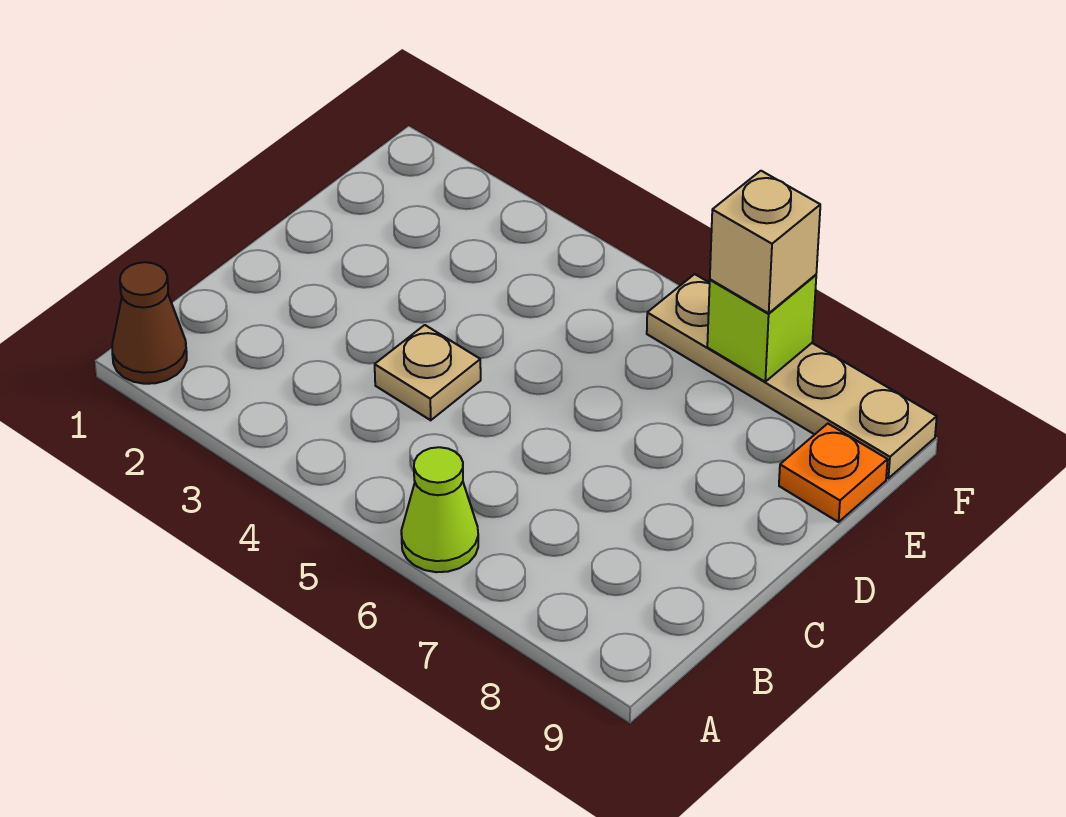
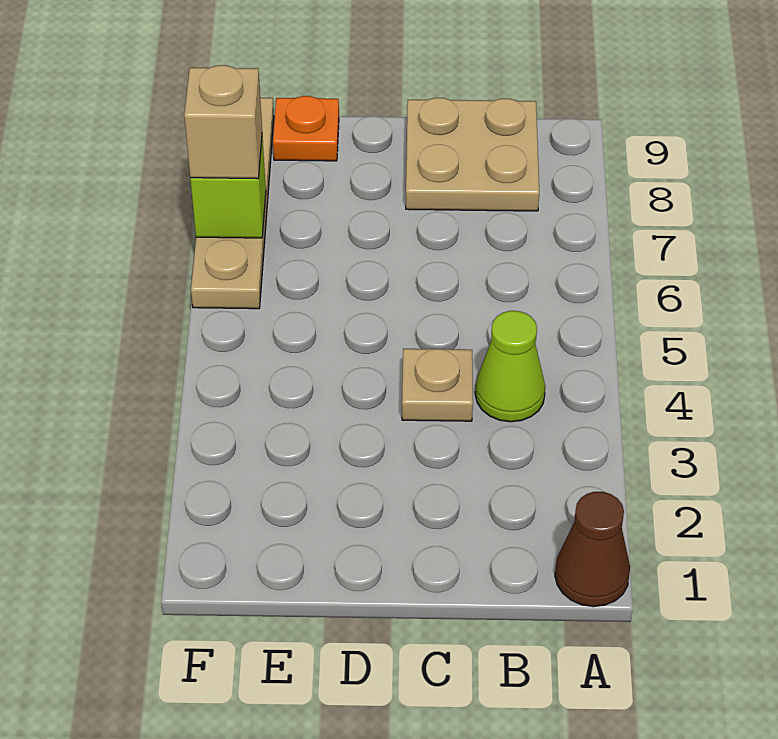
lime 1x1 cone [401,447,478,572] -> lime 1x1 cone moved to [475,311,545,422]
none -> tan 2x2 plate [406,98,539,211]

